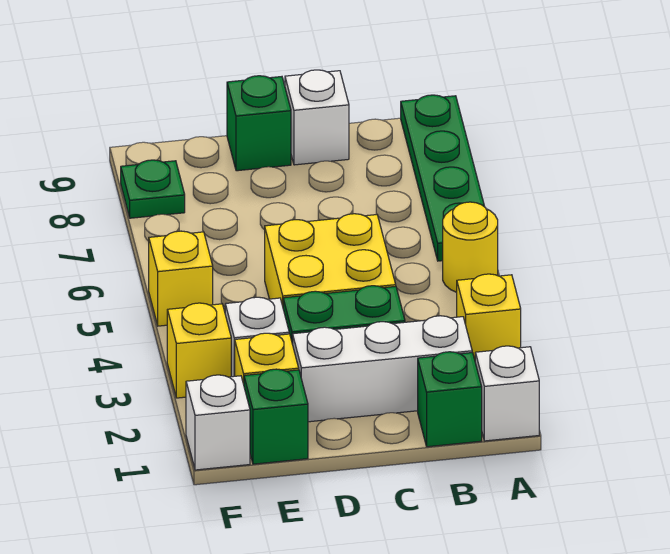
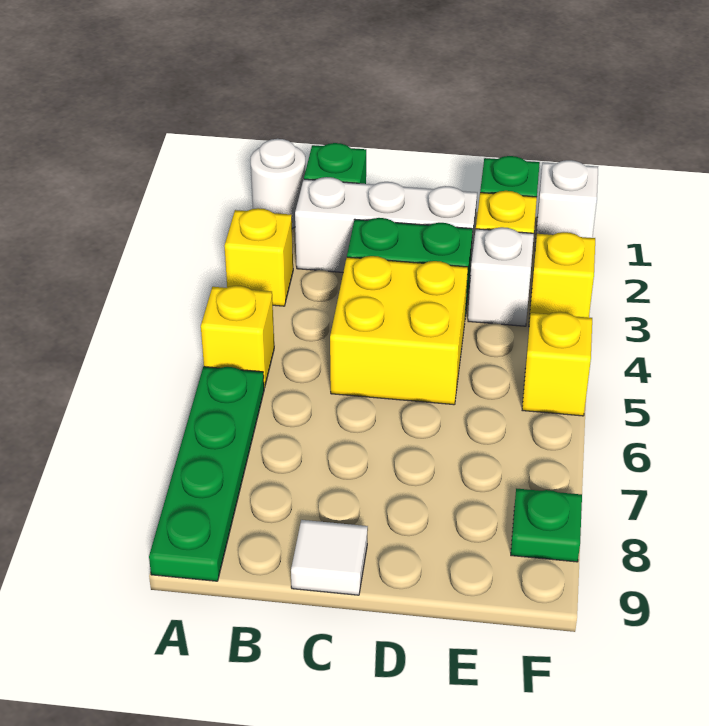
white 1x1 brick [475,346,539,441] -> white 1x1 round brick [251,139,306,228]
yellow 1x1 round brick [443,202,498,292] -> yellow 1x1 brick [201,286,274,388]
white 1x1 brick [285,70,349,165] -> white 1x1 tile [291,520,368,595]
green 1x1 brick [227,76,291,171] -> none

